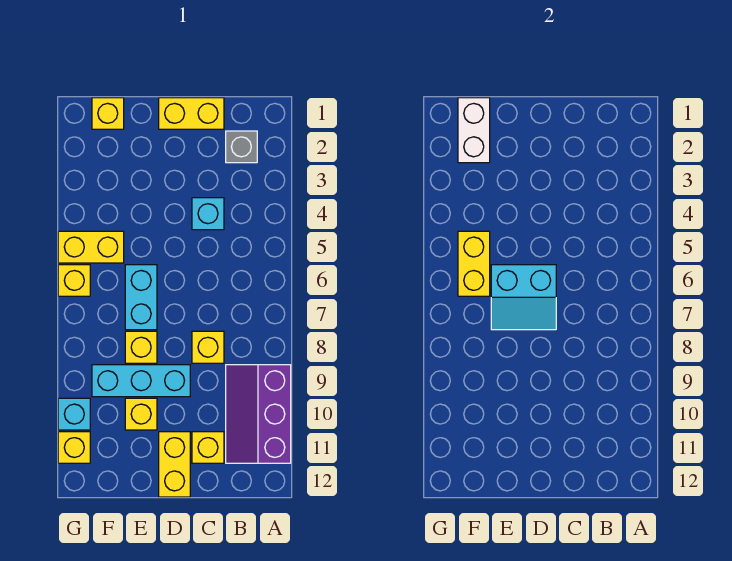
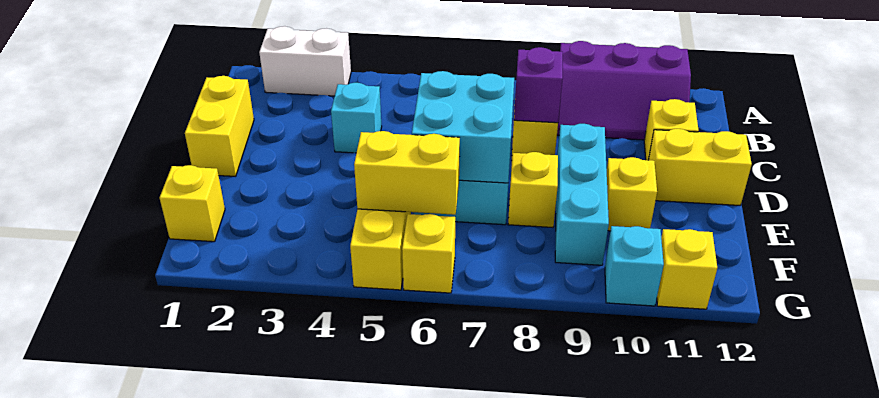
grey 1x1 brick [226,131,257,163] -> none
none -> purple 1x1 brick [514,47,563,123]
cyan 2x2 slope [491,265,556,330] -> cyan 2x2 brick [412,71,514,183]
white 1x2 brick [458,98,490,163] -> white 1x2 brick moved to [259,26,351,96]

